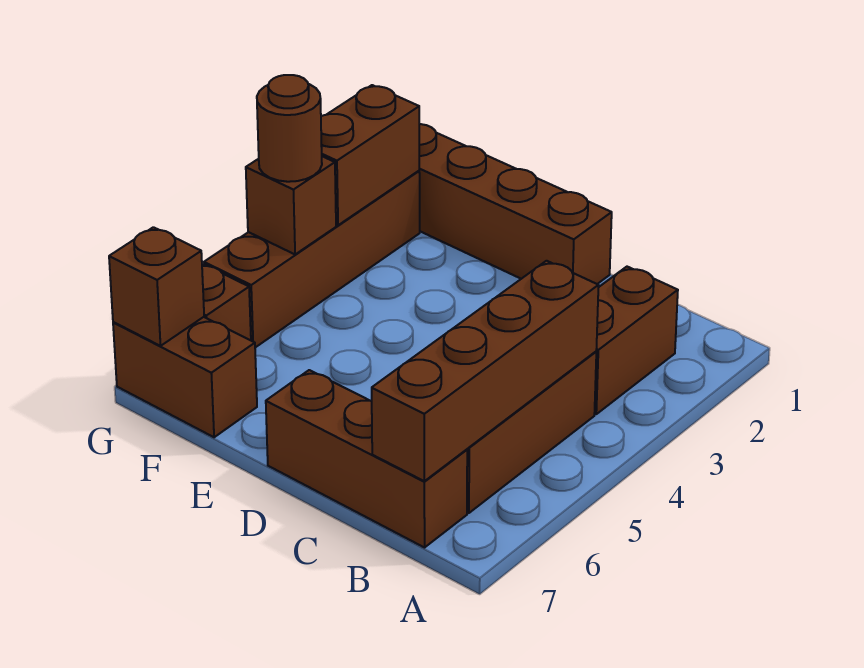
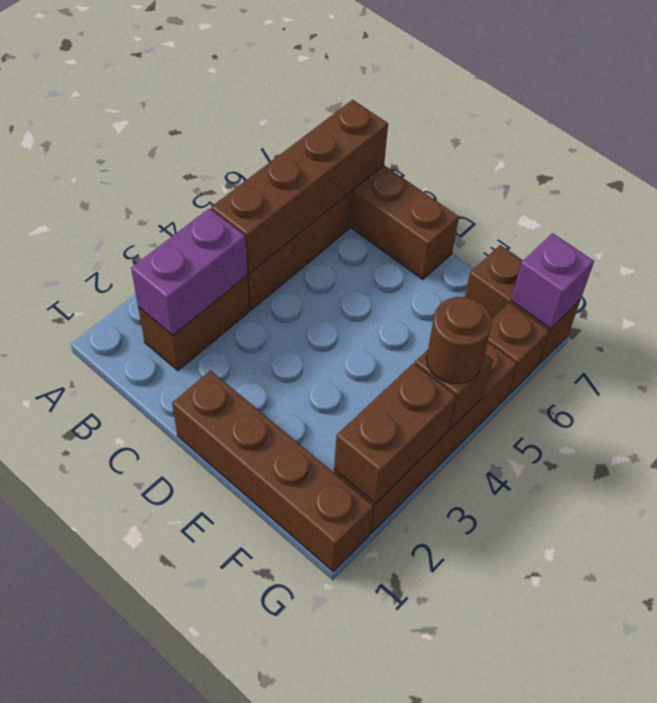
none -> purple 1x2 brick [131,208,247,335]
brown 1x1 brick [109,227,204,346] -> purple 1x1 brick [511,233,594,329]

